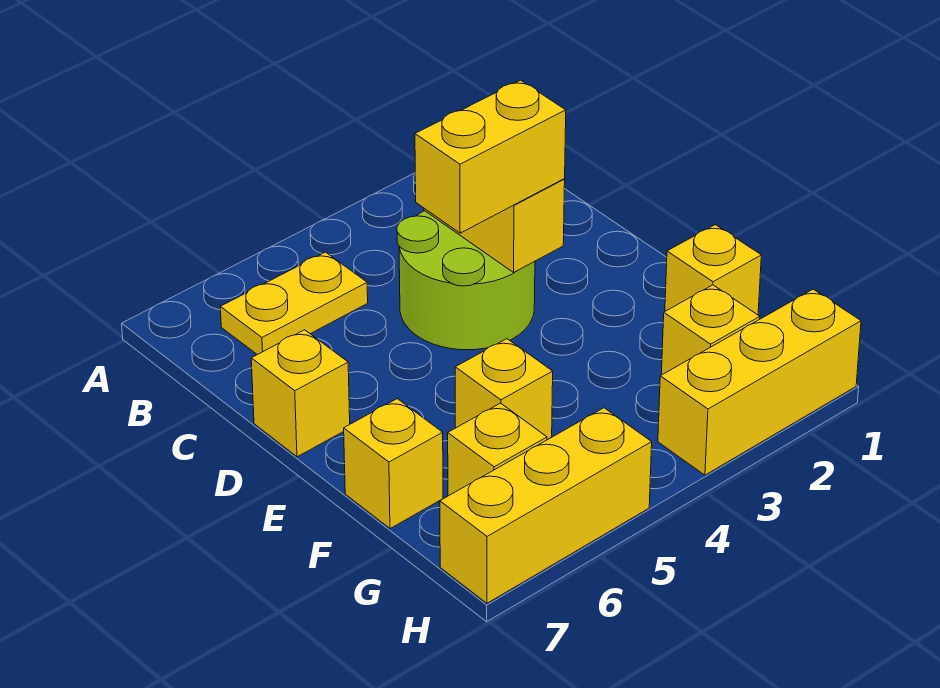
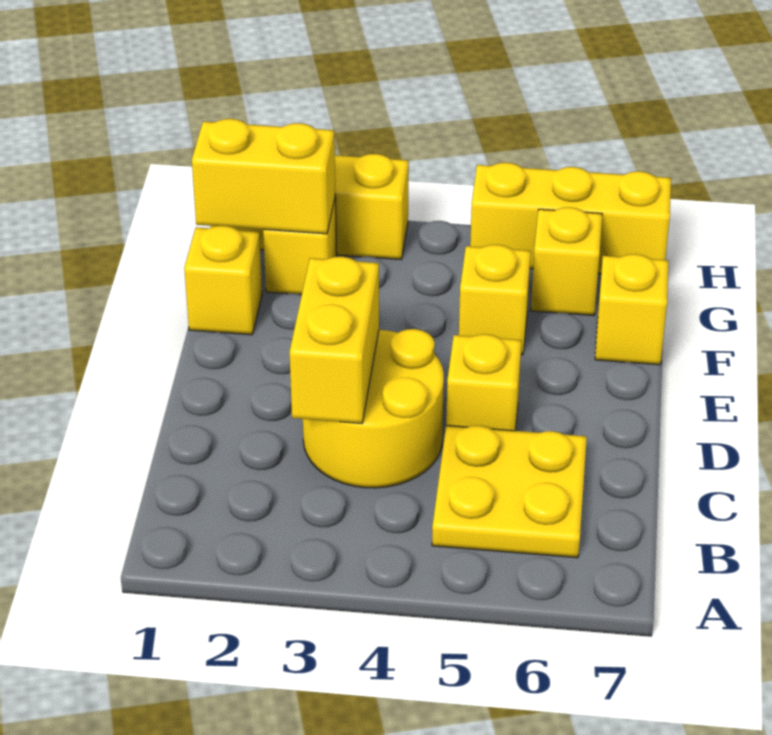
yellow 1x2 plate [220,252,368,355] -> yellow 2x2 plate [432,426,587,558]
lime 2x2 round brick [397,211,535,350] -> yellow 2x2 round brick [303,329,444,488]
yellow 1x2 brick [415,80,566,233] -> yellow 1x2 brick moved to [192,119,335,234]
yellow 1x1 brick [251,330,350,457] -> yellow 1x1 brick moved to [446,334,522,431]

